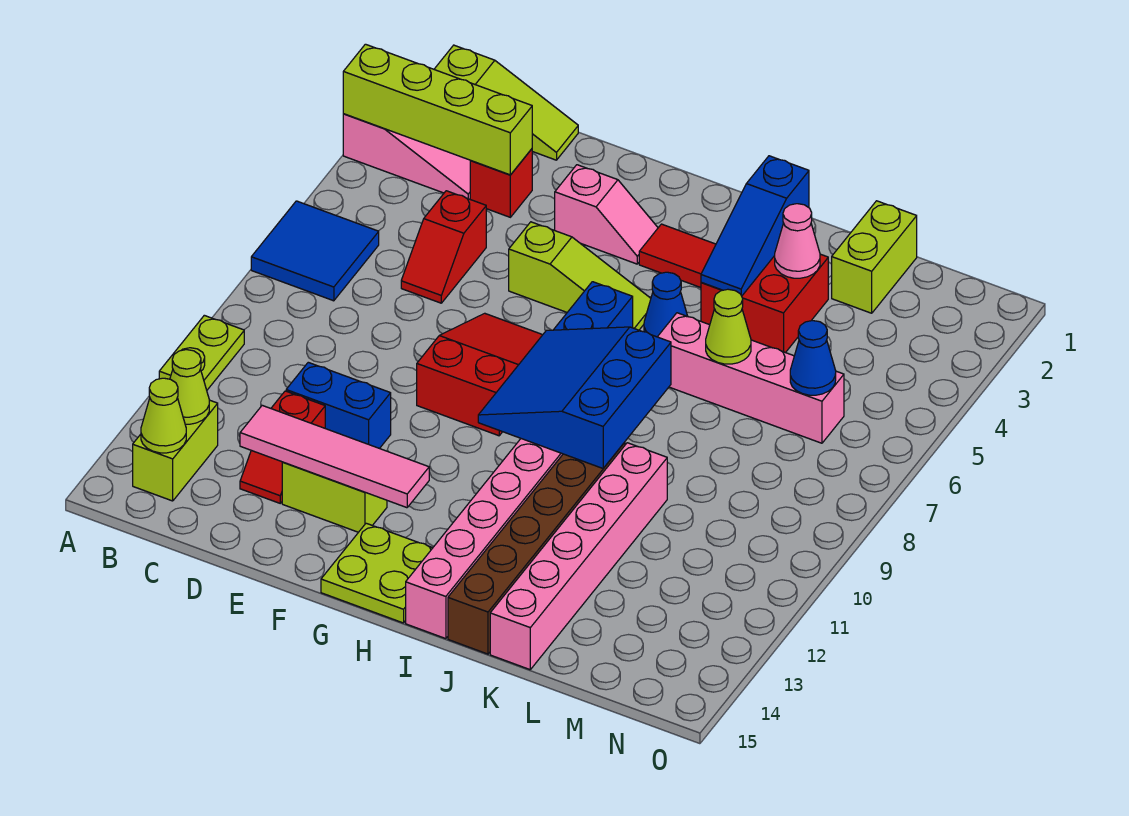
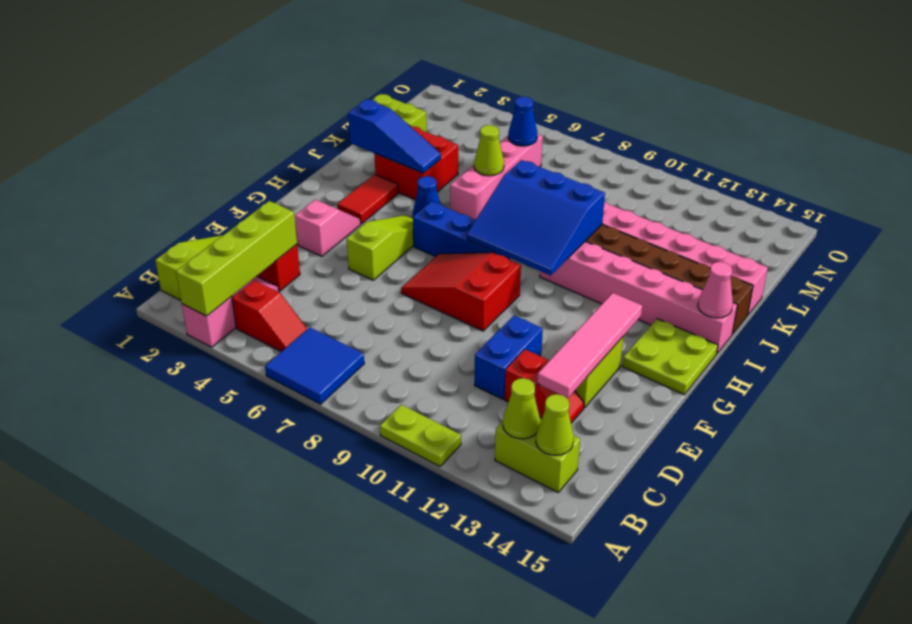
red 1x2 slope [401,191,486,303] -> red 1x2 slope moved to [232,280,307,352]
pink 1x1 cone [775,204,820,278] -> pink 1x1 cone moved to [698,262,733,318]

